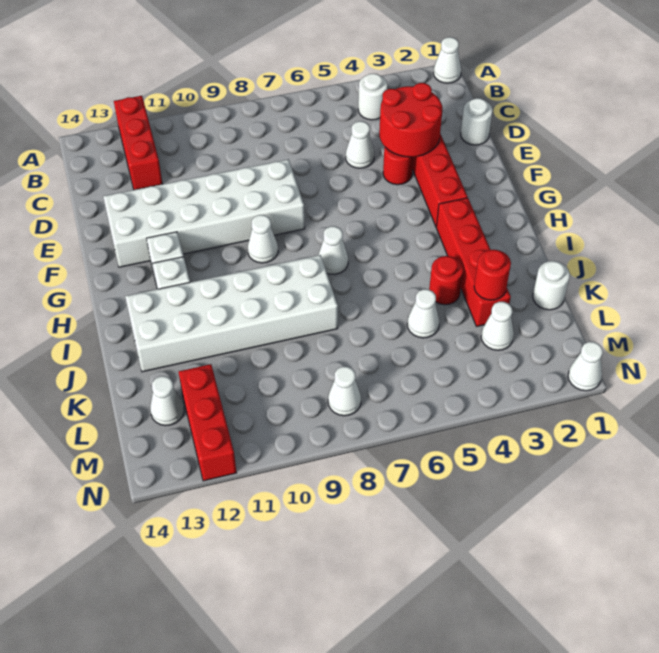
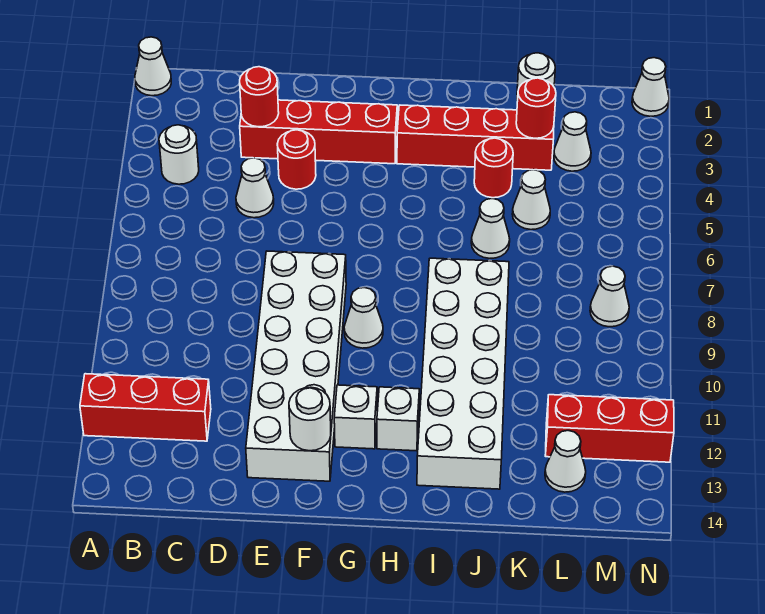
white 1x1 round brick [461,98,493,145] -> white 1x1 round brick moved to [289,387,331,451]
red 2x2 round brick [379,83,442,157] -> red 1x1 round brick [240,67,279,127]
white 1x1 cone [319,226,348,274] -> white 1x1 cone moved to [471,199,510,258]

